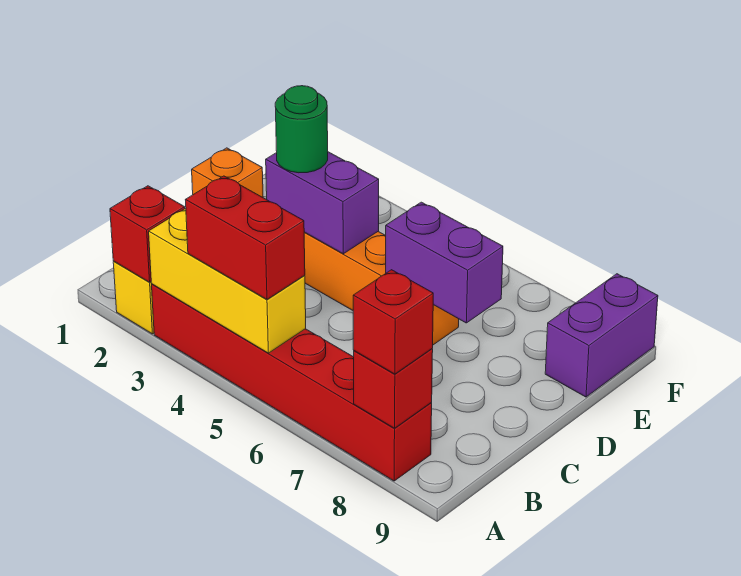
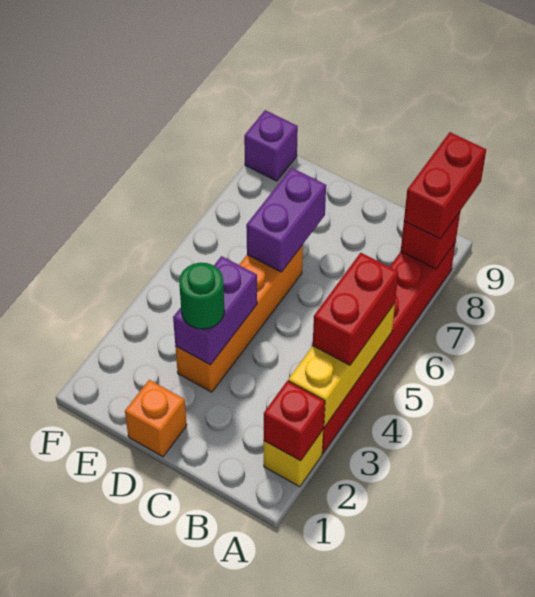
red 1x1 brick [353,270,433,374] -> red 1x2 brick [404,132,486,239]
purple 1x2 brick [545,274,658,397] -> purple 1x1 brick [244,110,298,181]

